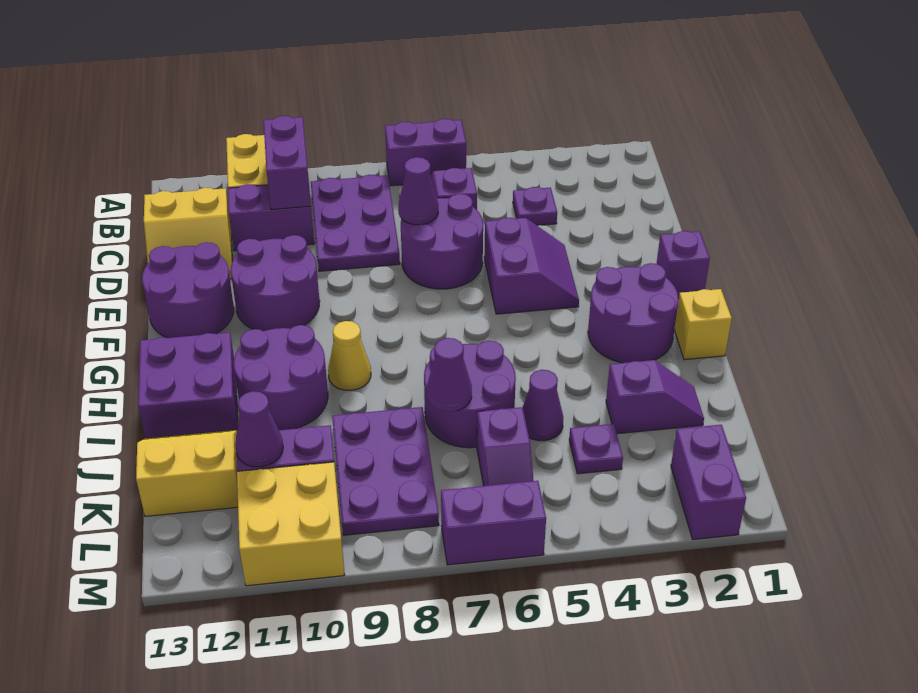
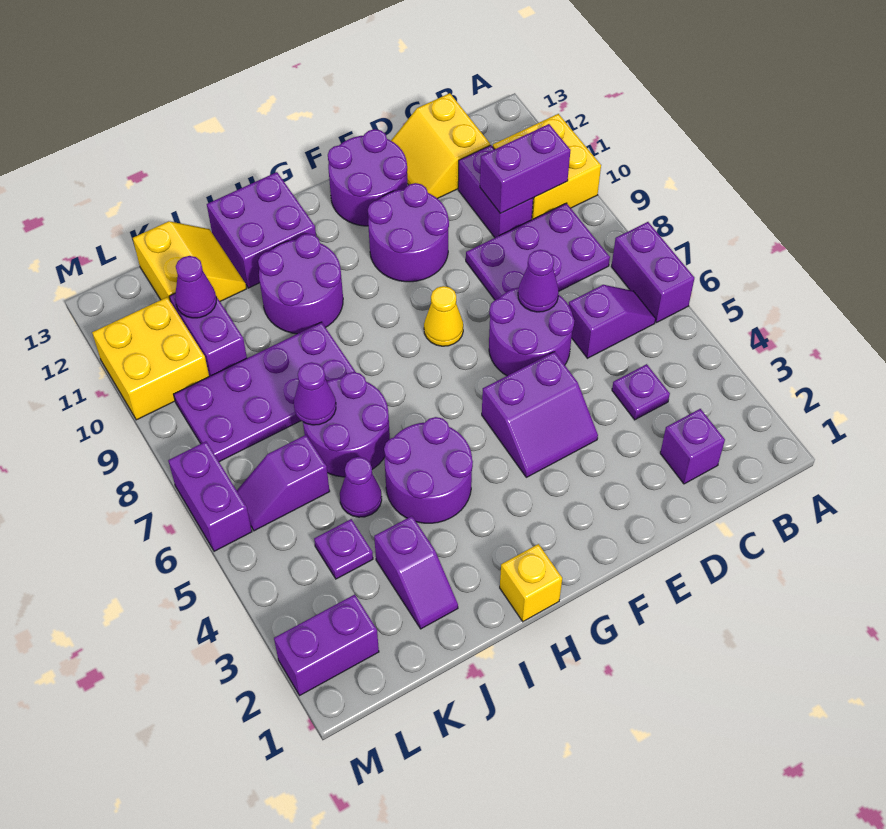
purple 1x1 brick [657,231,710,298] -> purple 1x1 brick moved to [660,409,725,484]
purple 2x2 round brick [588,263,678,363] -> purple 2x2 round brick moved to [384,417,473,523]
yellow 1x1 cone [328,321,371,390] -> yellow 1x1 cone moved to [424,286,463,346]
purple 2x3 plate [332,407,439,535] -> purple 2x4 plate [174,322,355,462]

